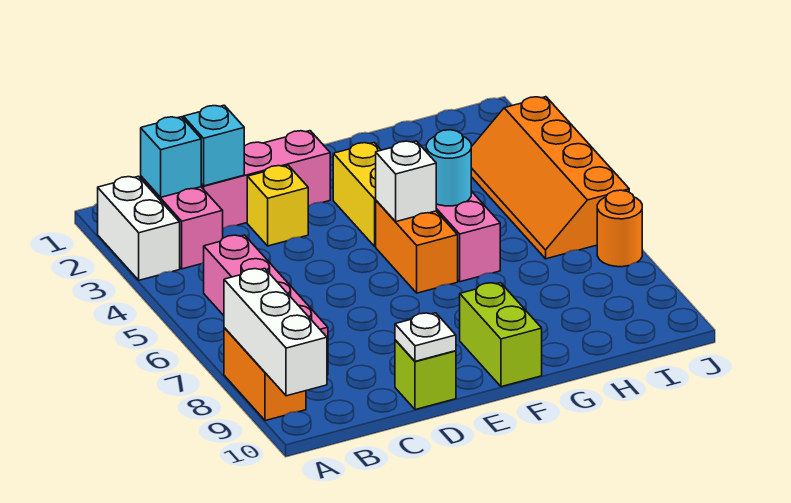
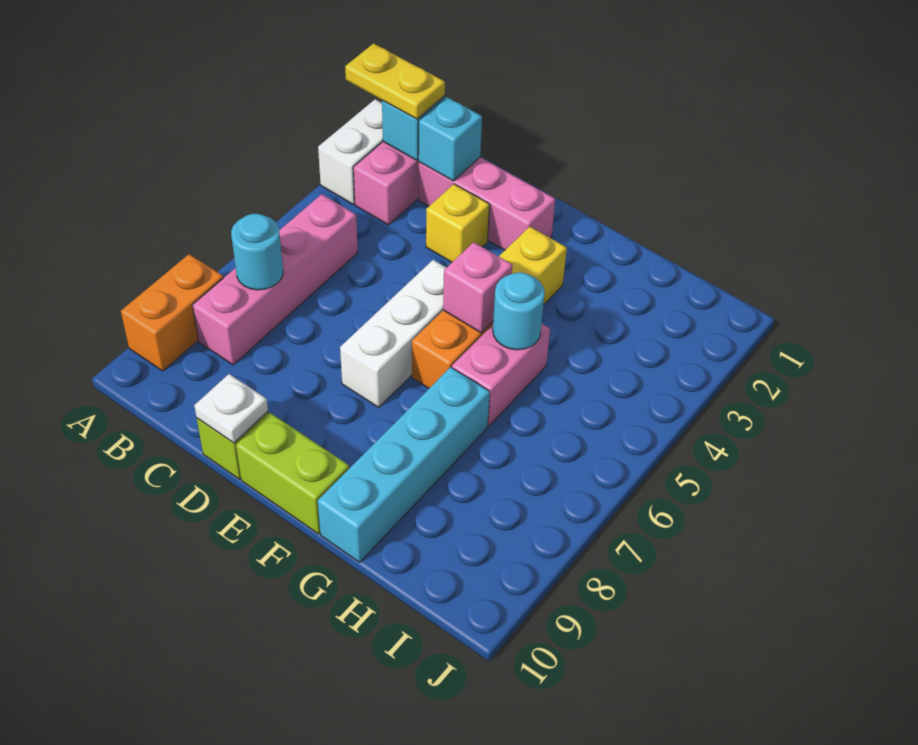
none -> yellow 1x2 plate [345,43,445,119]
white 1x3 brick [224,268,327,396] -> white 1x3 brick moved to [340,260,446,407]
none -> cyan 1x1 round brick [231,214,283,290]
white 1x1 brick [376,141,436,222] -> pink 1x1 brick [443,242,512,333]
lime 1x2 brick [460,283,542,387] -> lime 1x2 brick turned to [236,413,349,534]
none -> cyan 1x4 brick [318,367,490,562]
orange 2x4 slope [471,97,629,259] -> none
orange 1x1 round brick [597,190,642,267] -> none

